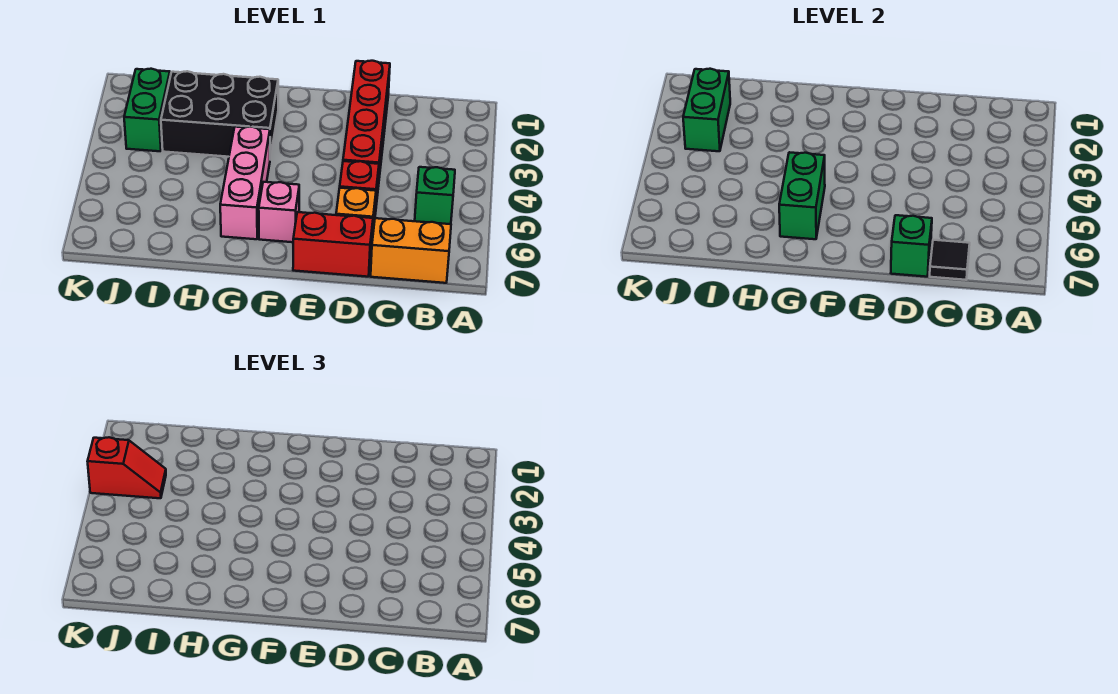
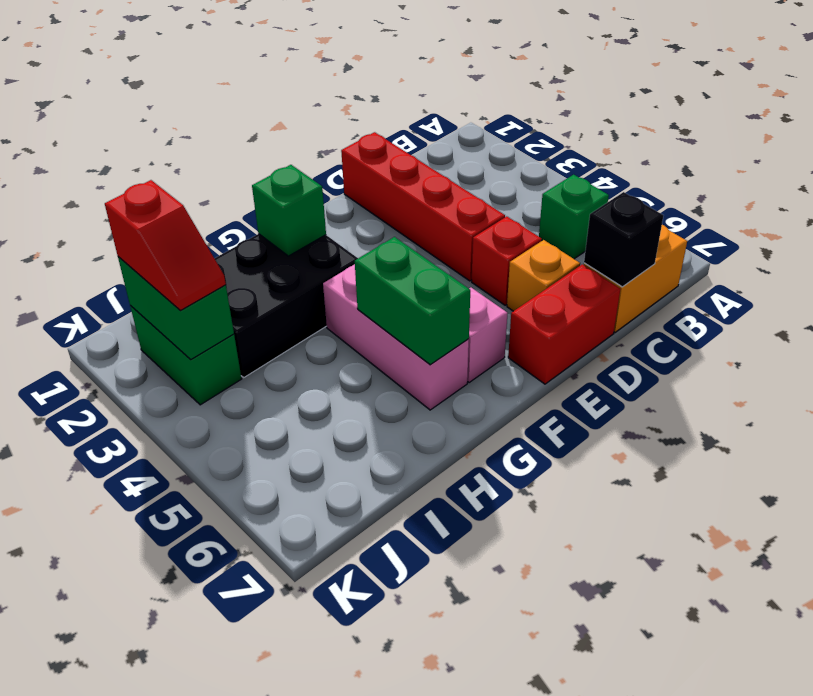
black 1x1 tile [930,240,970,280] -> black 1x1 brick [584,192,663,287]
green 1x1 brick [891,215,932,277] -> green 1x1 brick moved to [252,165,326,256]
red 1x2 slope [88,437,166,498] -> red 1x2 slope turned to [105,180,226,311]

